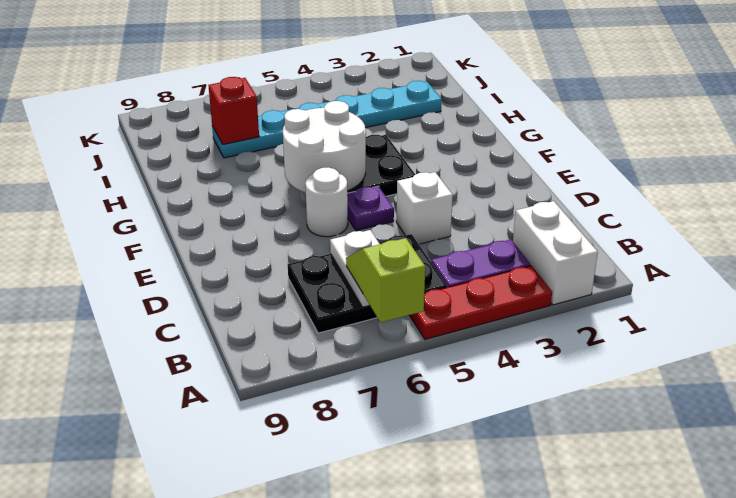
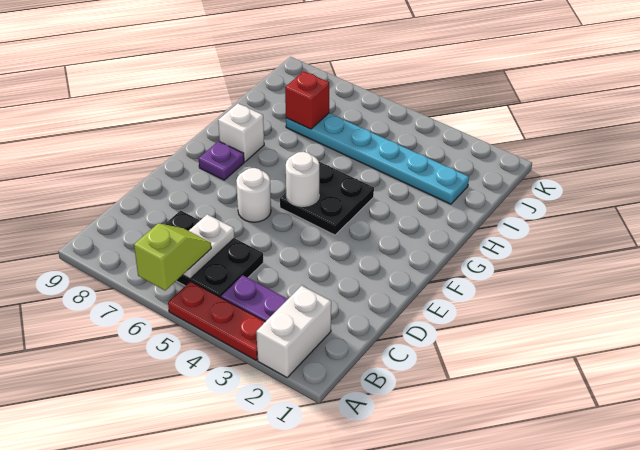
white 1x1 brick [396,172,453,244] -> white 1x1 brick moved to [218,103,264,162]
purple 1x1 plate [347,186,394,231] -> purple 1x1 plate moved to [199,141,244,180]
white 2x2 round brick [283,101,366,192] -> white 1x1 round brick [286,152,319,206]

